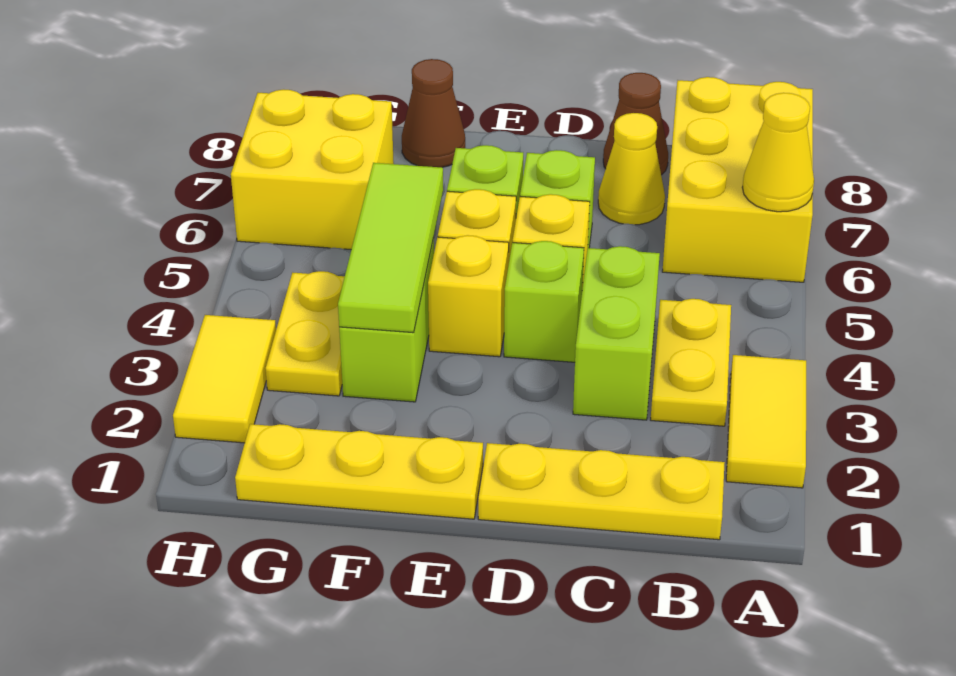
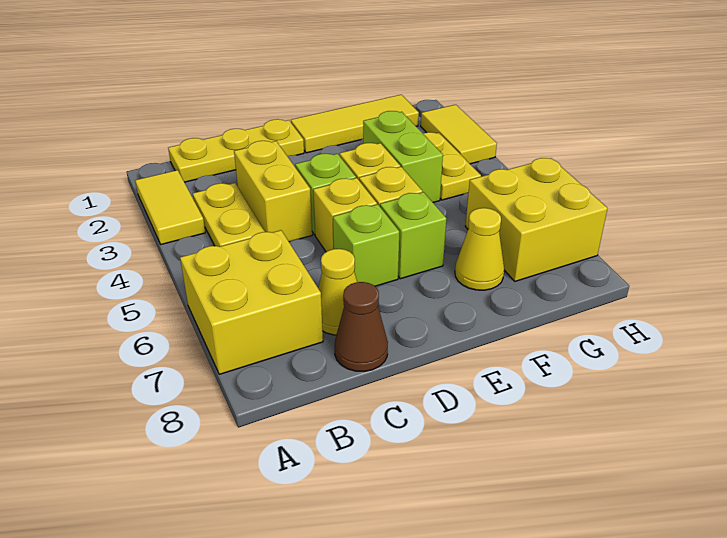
yellow 2x3 brick [662,77,813,282] -> yellow 2x2 brick [180,230,323,374]
yellow 1x1 cone [742,93,814,212] -> yellow 1x1 cone moved to [455,208,504,290]
lime 1x2 brick [573,246,660,420] -> yellow 1x2 brick [234,141,312,242]
yellow 1x3 plate [235,424,483,519] -> yellow 1x3 tile [291,95,419,153]
lime 1x3 tile [338,163,443,333] -> none
brown 1x1 cone [402,59,465,167] -> none

